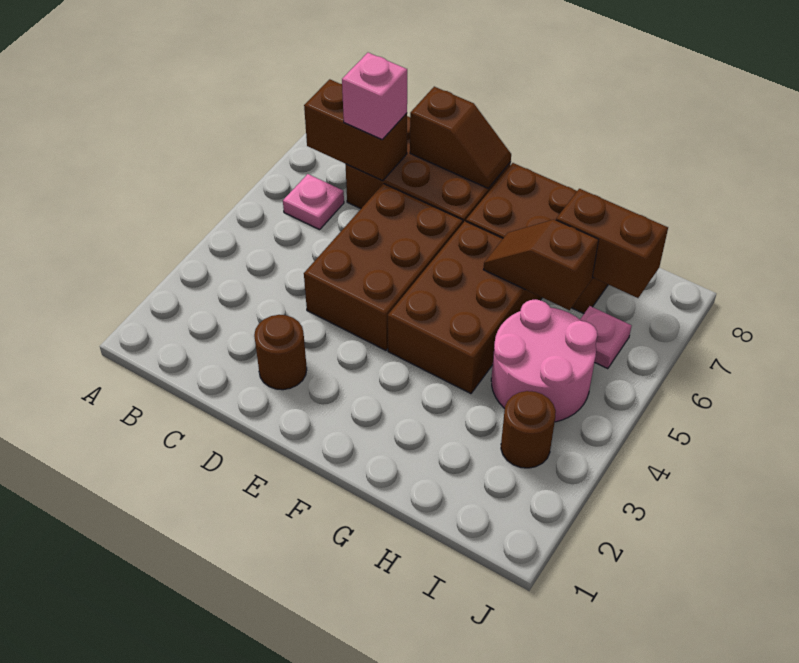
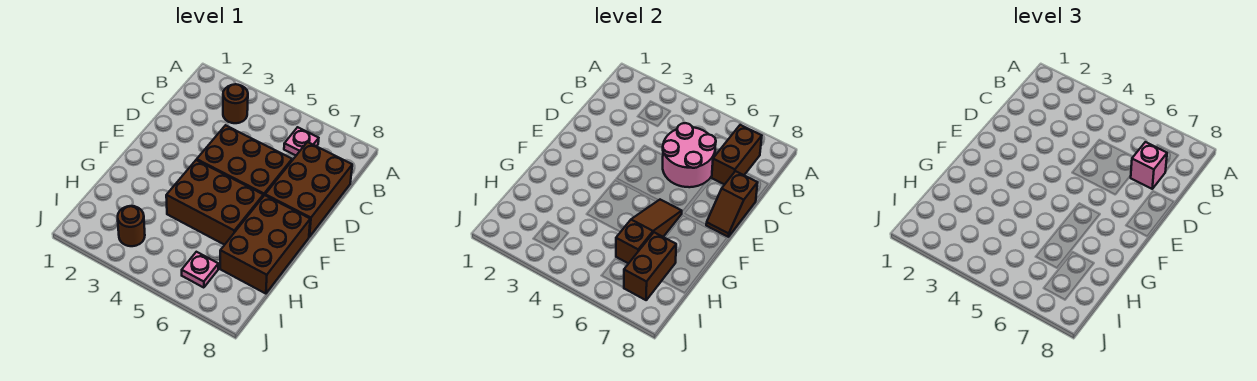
brown 1x1 round brick [254,315,307,390] -> brown 1x1 round brick moved to [223,84,248,123]
brown 1x2 slope [483,219,599,310] -> brown 1x3 slope [616,200,682,264]
pink 2x2 round brick [491,299,597,422] -> pink 2x2 round brick moved to [663,123,716,187]

